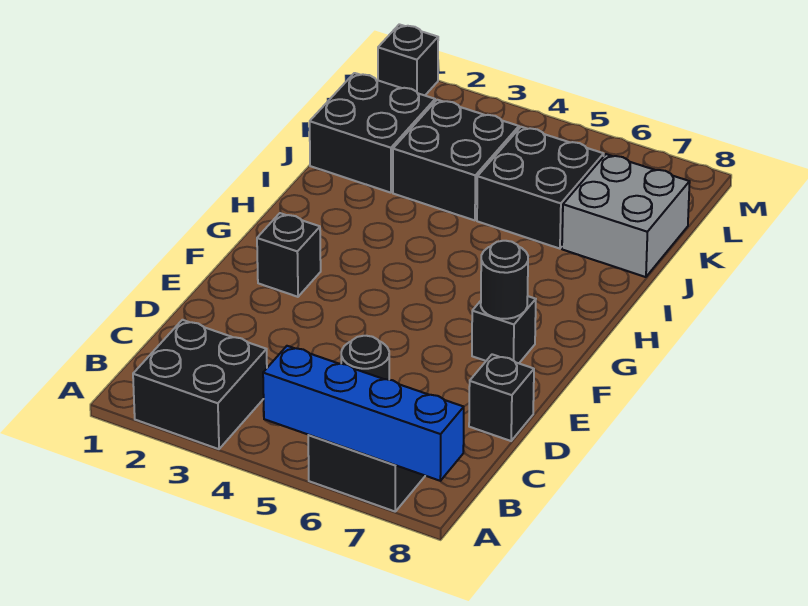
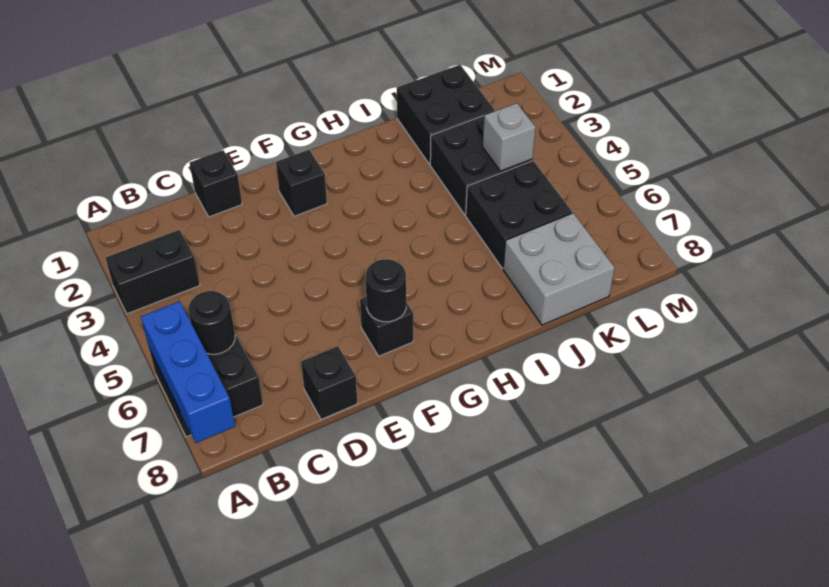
black 2x2 brick [133,320,267,449] -> black 1x2 brick [106,230,200,314]
blue 1x4 brick [263,346,464,481] -> blue 1x3 brick [141,301,235,443]
none -> grey 1x1 brick [483,103,536,171]
black 1x1 brick [378,24,438,95] -> black 1x1 brick moved to [190,150,242,217]

